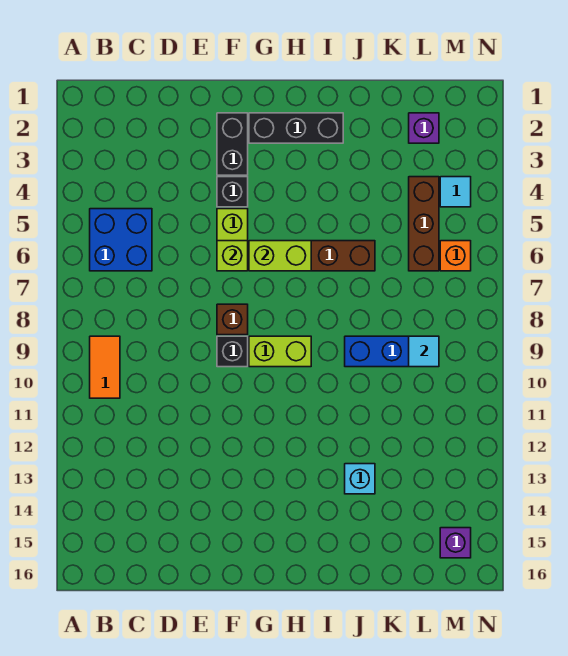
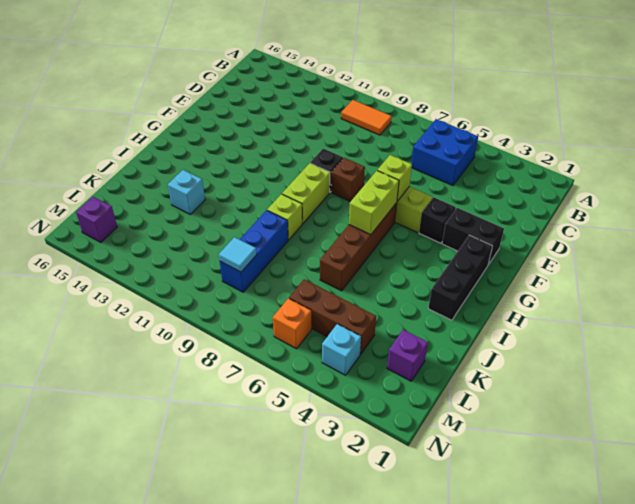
none -> lime 1x1 brick [267,194,302,240]
cyan 1x1 tile [440,177,471,207] -> cyan 1x1 brick [322,324,361,375]

